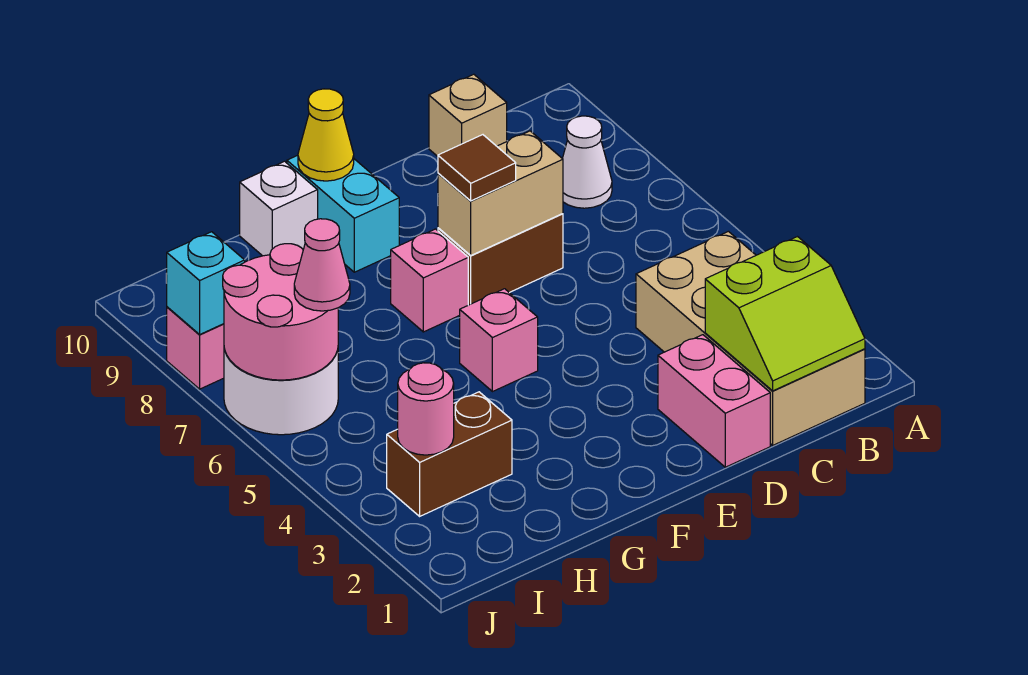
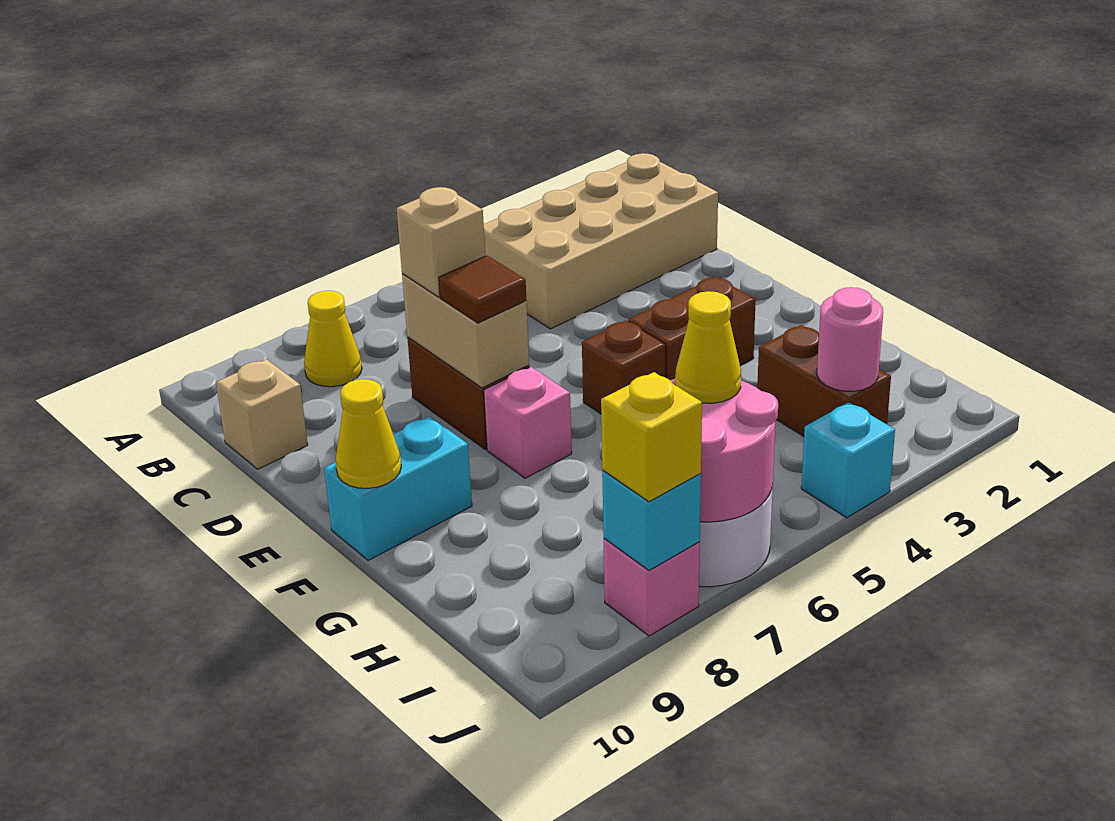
lime 2x2 slope [705,237,865,391] -> none
white 1x1 cone [562,116,612,208] -> yellow 1x1 cone [304,291,362,387]
pink 1x2 brick [658,335,770,467] -> none
none -> tan 1x1 brick [397,187,485,297]
none -> brown 1x2 brick [629,277,756,380]
pink 1x1 brick [460,289,538,392] -> brown 1x1 brick [582,320,666,414]
white 1x1 brick [240,161,318,256] -> none
pink 1x1 cone [294,219,350,311] -> yellow 1x1 cone [675,291,741,403]
none -> cyan 1x1 brick [801,402,895,518]
none -> yellow 1x1 brick [601,372,702,502]

